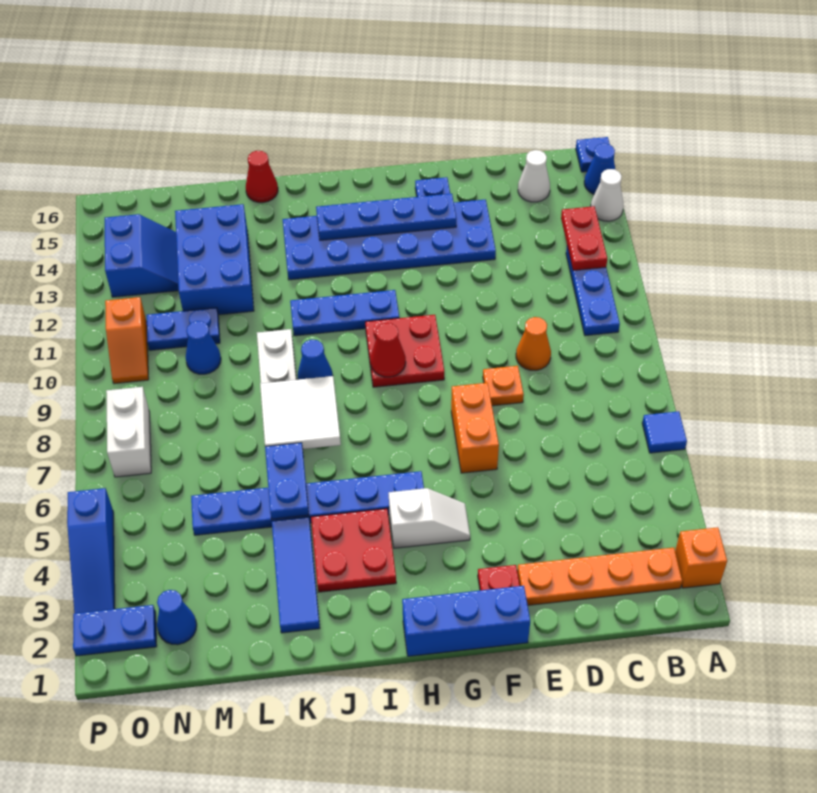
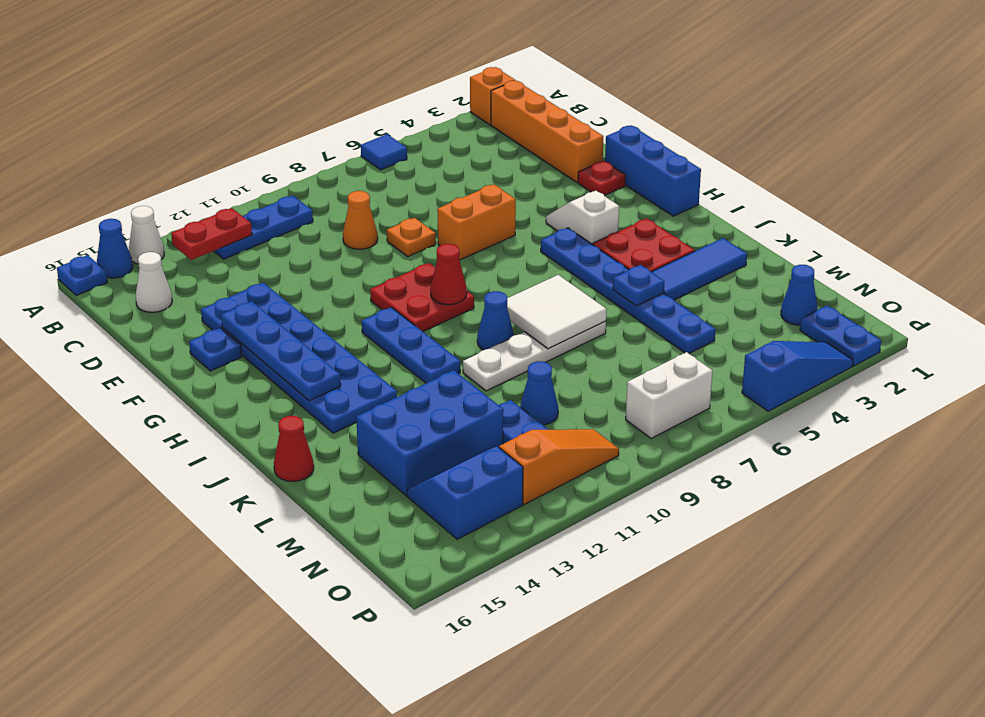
orange 1x4 plate [517,547,682,605] -> orange 1x4 brick [491,81,603,182]
blue 1x2 plate [265,443,309,519] -> blue 1x1 plate [613,265,665,306]
orange 1x2 slope [105,297,149,384] -> orange 1x3 slope [499,429,619,505]

